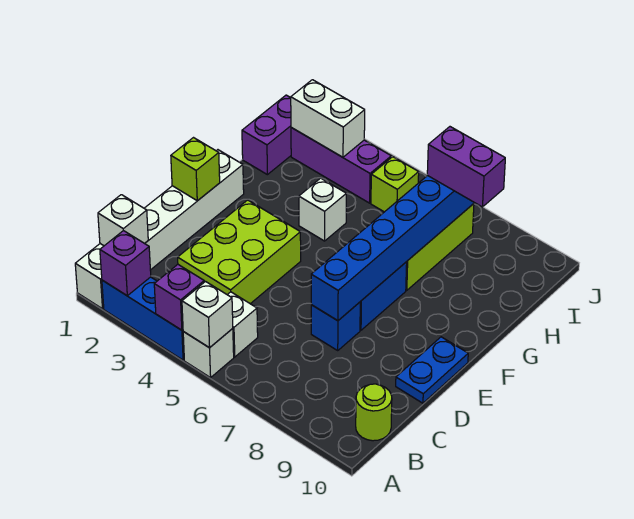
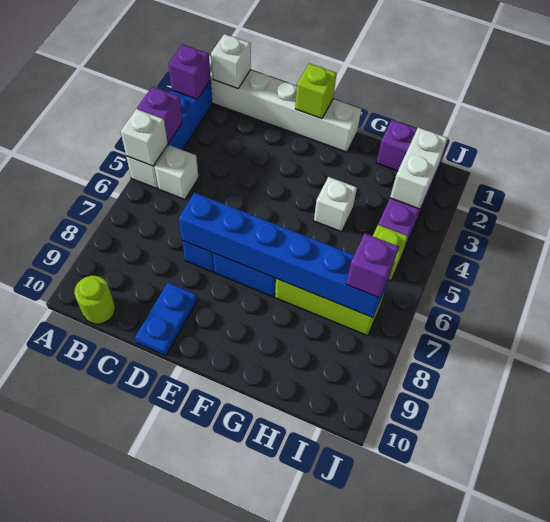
lime 2x3 brick [178,200,301,304] -> none
blue 1x2 plate [396,337,468,403] -> blue 1x2 plate turned to [135,283,197,356]
purple 1x2 brick [427,127,505,207] -> purple 1x1 brick [346,233,399,298]

